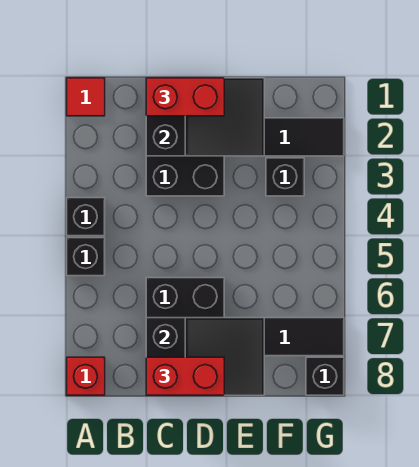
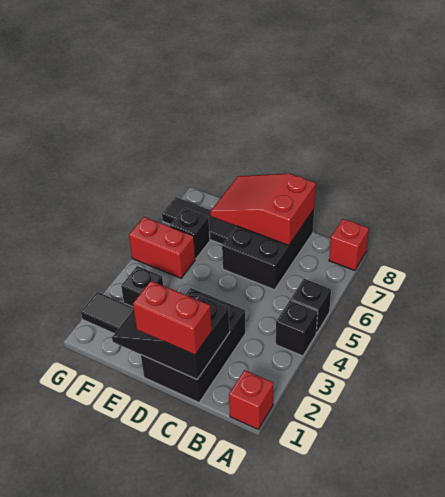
red 1x1 tile [67,78,105,116] -> red 1x1 brick [229,370,274,429]
black 2x3 slope [146,318,264,395] -> red 2x3 slope [210,173,316,245]
red 1x2 brick [146,357,224,395] -> red 1x2 brick moved to [129,217,195,278]
black 1x1 brick [306,357,344,395] -> black 1x1 brick moved to [170,208,210,259]

